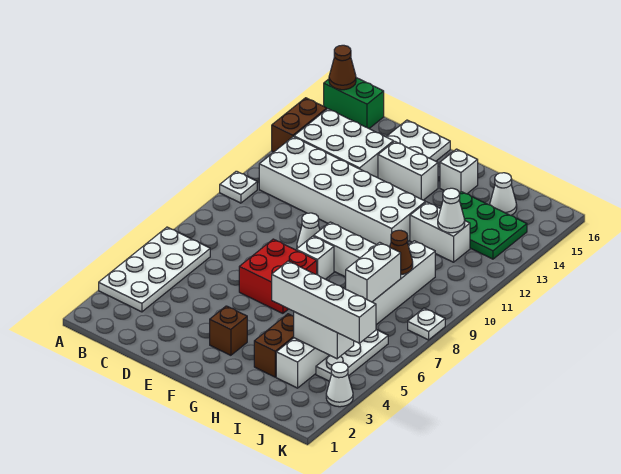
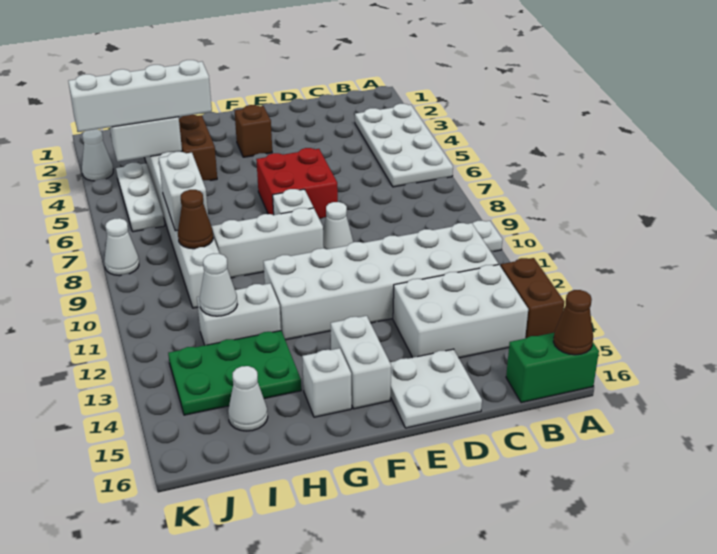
white 1x2 brick [378,141,438,200] -> white 1x2 brick turned to [331,316,391,409]
white 1x1 plate [408,308,445,340] -> white 1x1 cone [104,218,139,276]

